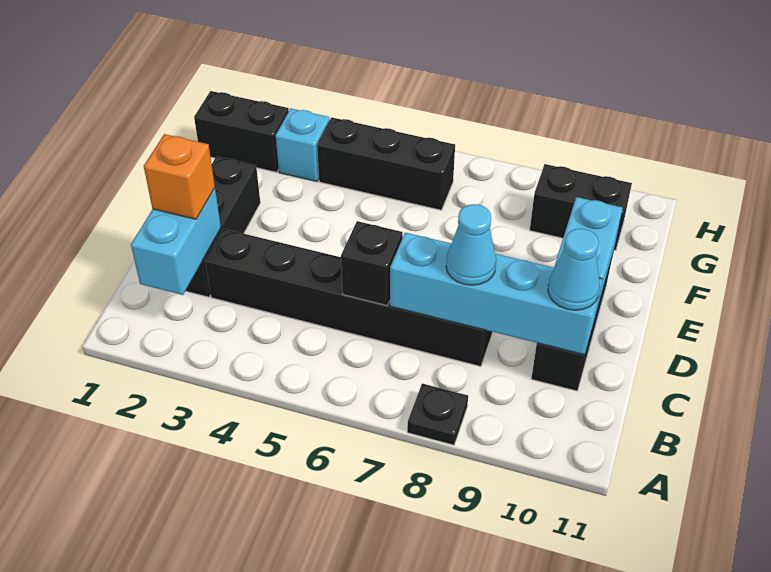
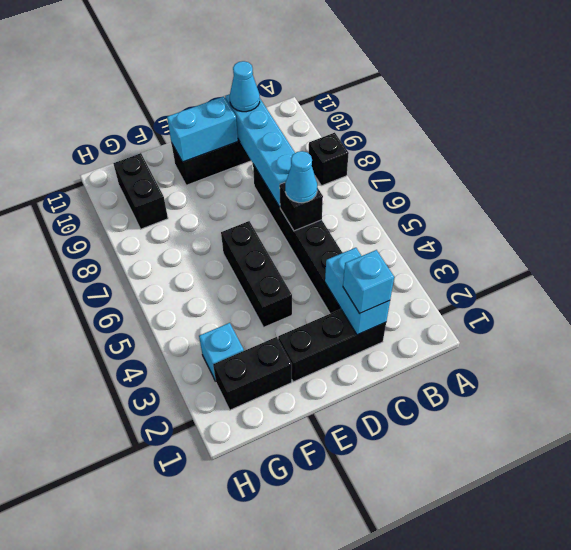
black 1x1 plate [407,384,468,445] -> black 1x1 brick [309,133,349,186]
cyan 1x2 brick [131,188,221,295] -> cyan 1x2 brick turned to [325,248,390,335]
orange 1x1 brick [144,134,215,219] -> cyan 1x1 brick [343,250,394,314]
cyan 1x1 cone [446,204,496,285] -> cyan 1x1 cone moved to [285,151,317,203]
black 1x2 brick [194,91,289,172] -> black 1x2 brick turned to [213,337,292,410]
black 1x3 brick [317,117,455,210] -> black 1x3 brick moved to [221,221,292,327]

